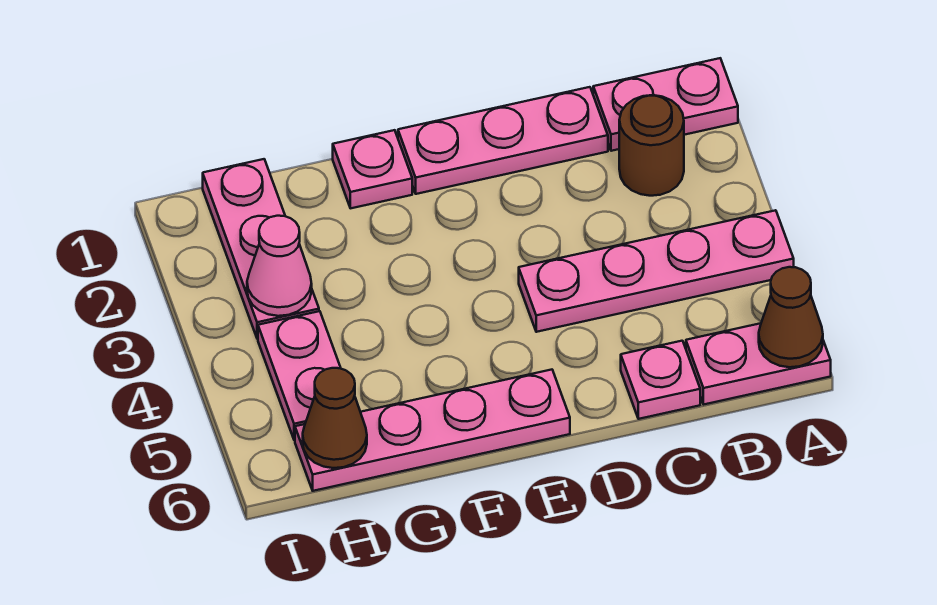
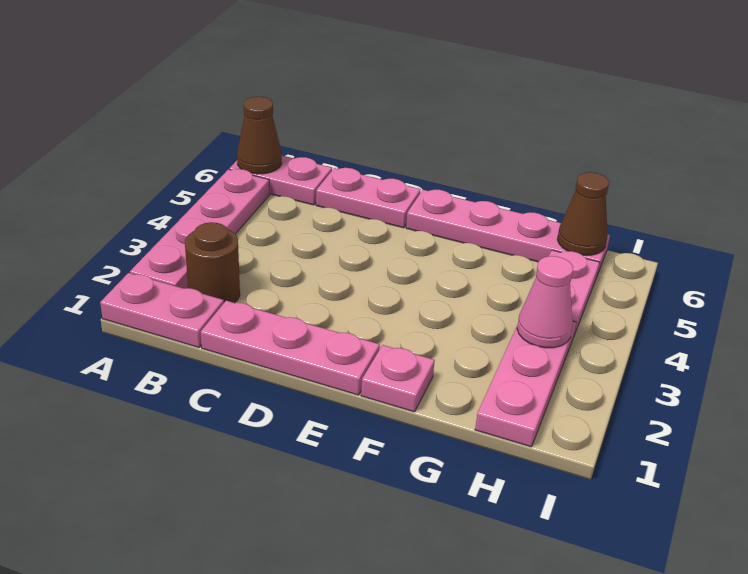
pink 1x4 plate [519,210,794,332] -> pink 1x4 plate turned to [130,169,269,289]
pink 1x1 plate [621,341,700,419] -> pink 1x2 plate [316,168,421,228]

